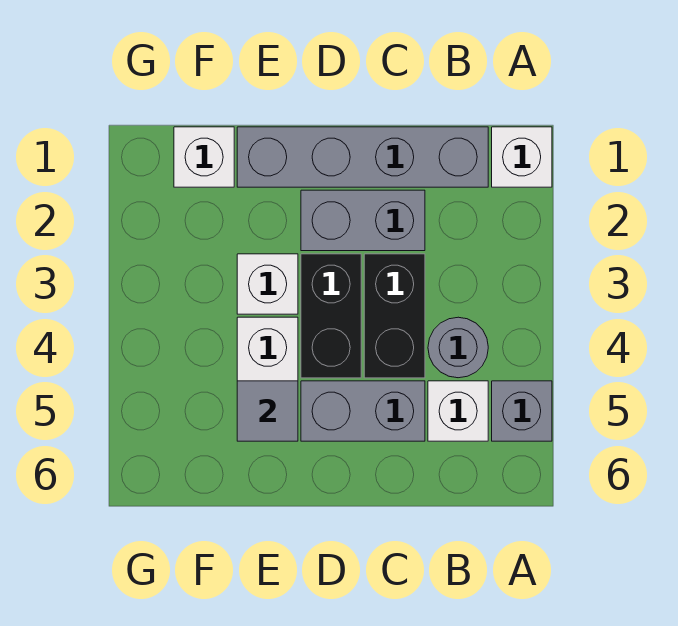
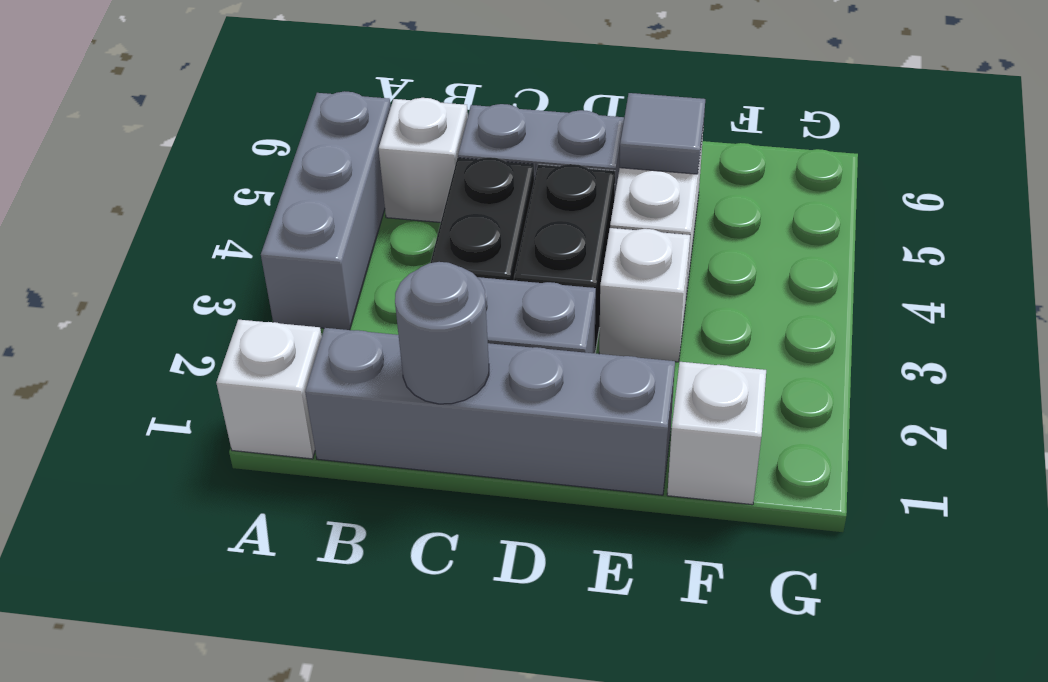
grey 1x1 brick [492,381,552,441] -> grey 1x3 brick [261,91,391,330]
grey 1x1 round brick [428,317,488,378] -> grey 1x1 round brick moved to [395,262,489,404]

